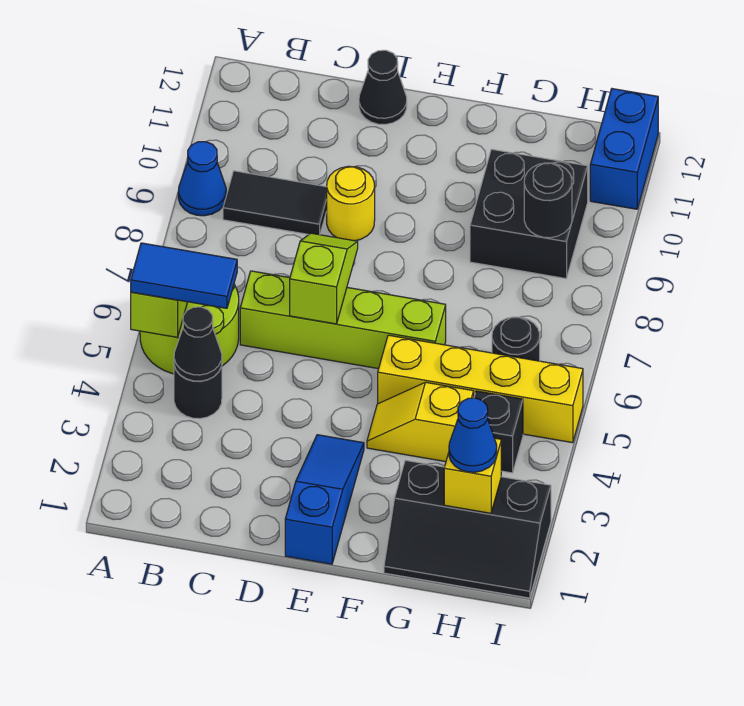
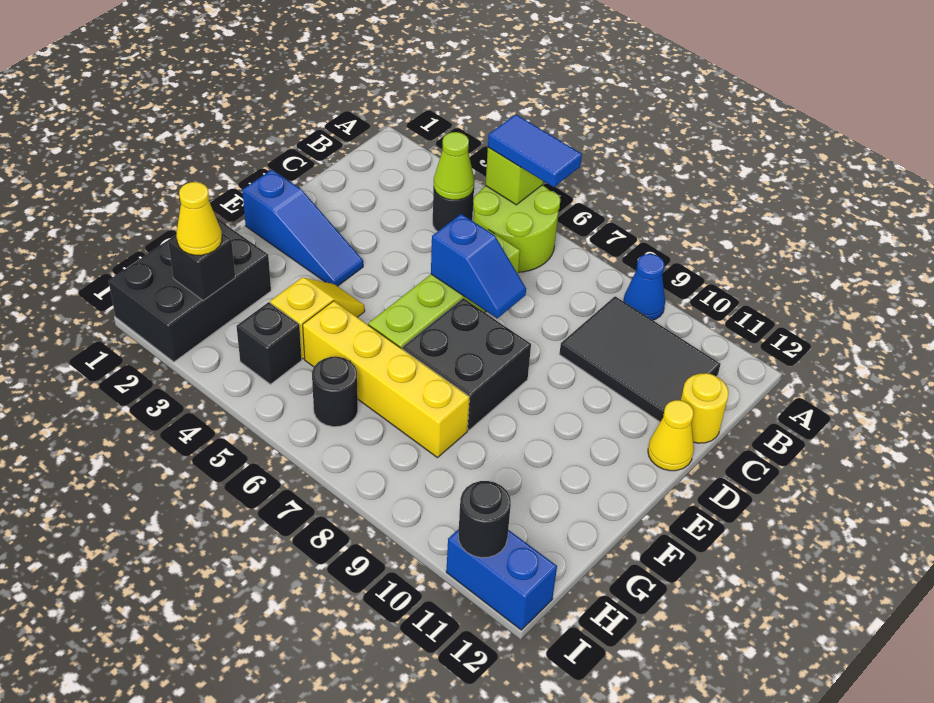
blue 1x2 tile [131,243,237,308] -> blue 1x2 tile turned to [488,114,582,187]
black 1x1 cone [174,307,222,381] -> lime 1x1 cone [434,132,474,200]
black 1x2 tile [223,171,327,235] -> black 2x3 tile [559,297,720,422]
lime 1x2 slope [290,233,358,324] -> blue 1x2 slope [431,214,526,318]
yellow 1x1 round brick [327,166,375,241] -> yellow 1x1 round brick moved to [681,373,729,443]
black 1x1 cone [359,50,407,124] -> yellow 1x1 cone [648,400,694,471]
yellow 1x4 brick [378,335,583,443] -> yellow 1x4 brick turned to [303,301,469,458]
black 2x3 slope [384,460,551,598] -> black 2x3 brick [109,218,271,362]
black 2x2 brick [470,149,588,279] -> black 2x2 brick moved to [402,298,531,430]
yellow 1x1 brick [444,438,501,513] -> black 1x1 brick [168,232,235,300]
blue 1x1 cone [449,398,497,472] -> yellow 1x1 cone [176,182,222,255]
black 1x1 round brick [524,163,572,238] -> black 1x1 round brick moved to [458,481,511,558]

